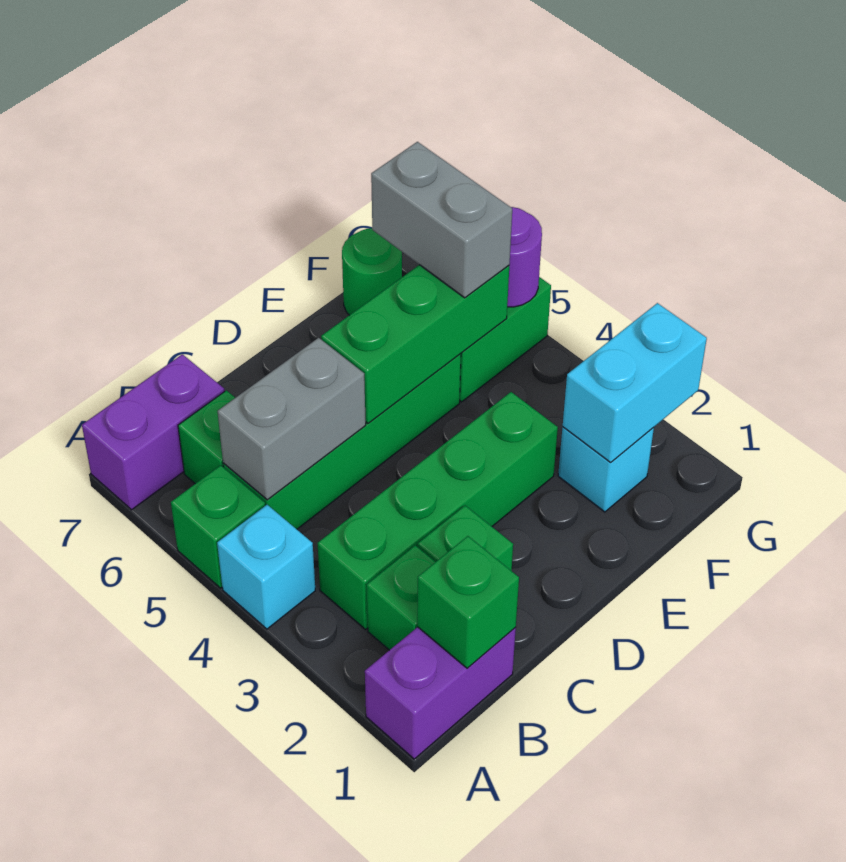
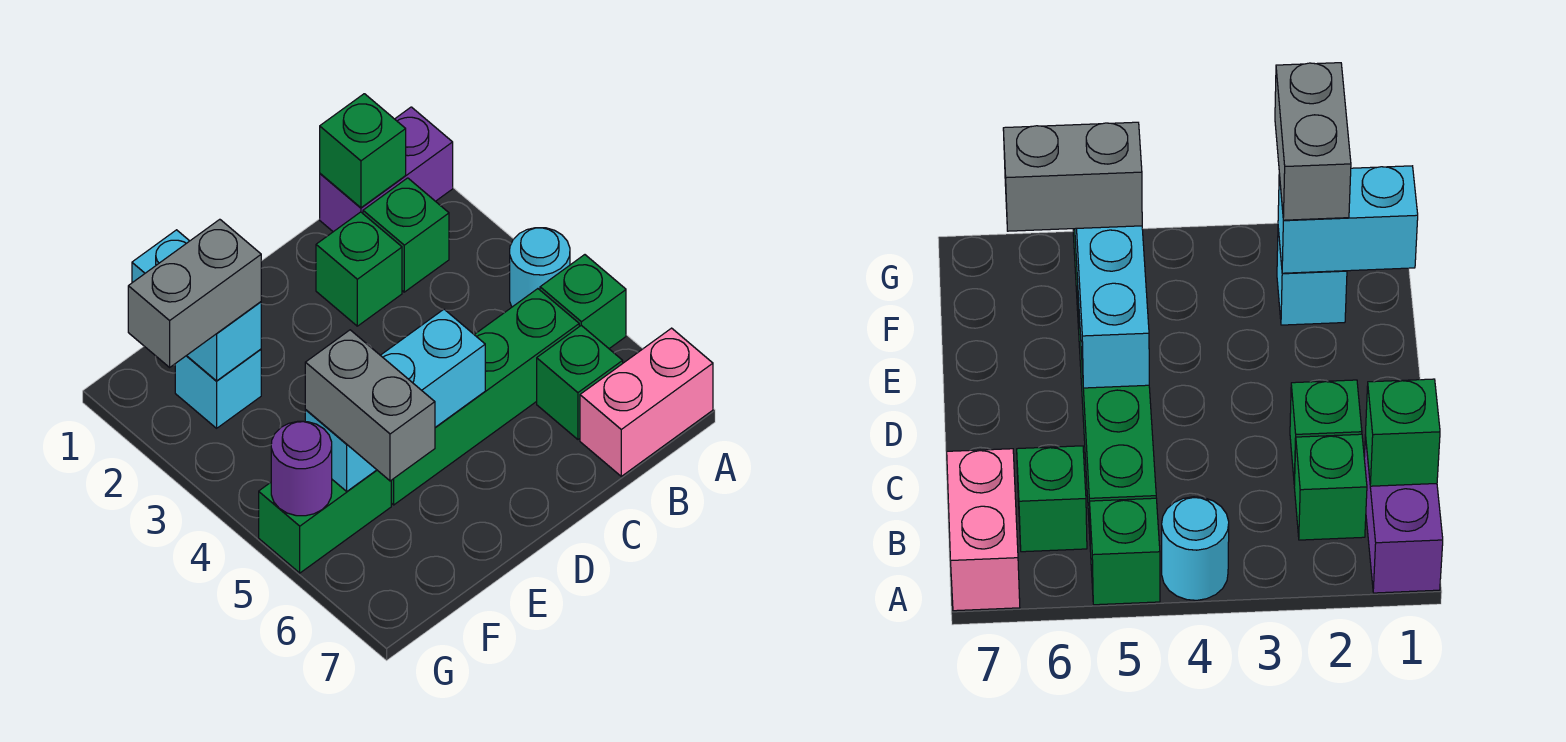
cyan 1x1 brick [217,505,315,629] -> cyan 1x1 round brick [510,228,570,307]
purple 1x2 brick [82,354,225,510] -> pink 1x2 brick [580,328,713,476]
green 1x4 brick [317,392,558,629] -> none
grey 1x2 brick [218,338,366,500] -> grey 1x2 brick moved to [128,219,261,367]
green 1x3 brick [321,265,509,423] -> cyan 1x3 brick [305,309,485,491]
cyan 1x2 brick [563,303,707,462] -> cyan 1x2 brick turned to [132,230,261,381]
green 1x1 round brick [342,228,402,315] -> none

